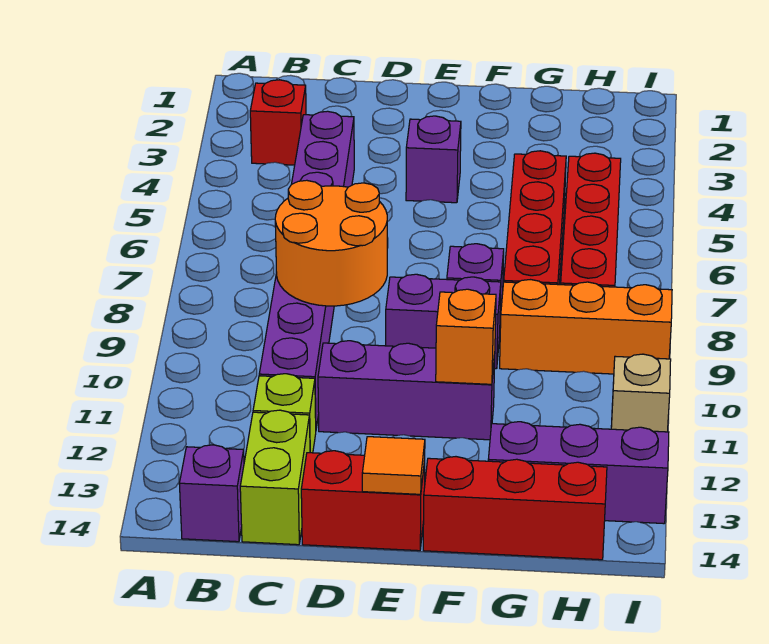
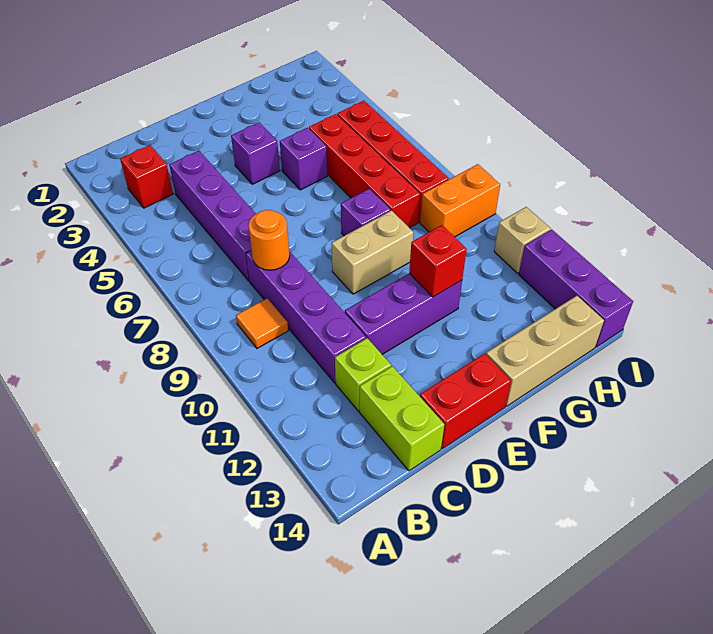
purple 1x1 brick [179,445,244,542] -> purple 1x1 brick moved to [280,128,327,190]
orange 2x2 round brick [275,180,387,306] -> orange 1x1 round brick [248,210,290,270]
purple 1x2 brick [386,274,501,369] -> tan 1x2 brick [332,211,413,294]
orange 1x1 tile [362,437,425,494] -> orange 1x1 tile moved to [236,298,288,348]
orange 1x1 brick [436,289,496,384] -> red 1x1 brick [409,225,467,297]
red 1x3 brick [423,457,607,560] -> tan 1x3 brick [486,296,604,406]
orange 1x3 brick [500,280,672,374] -> orange 1x2 brick [420,164,500,237]
purple 1x3 brick [488,422,669,524] -> purple 1x3 brick turned to [519,230,633,347]

